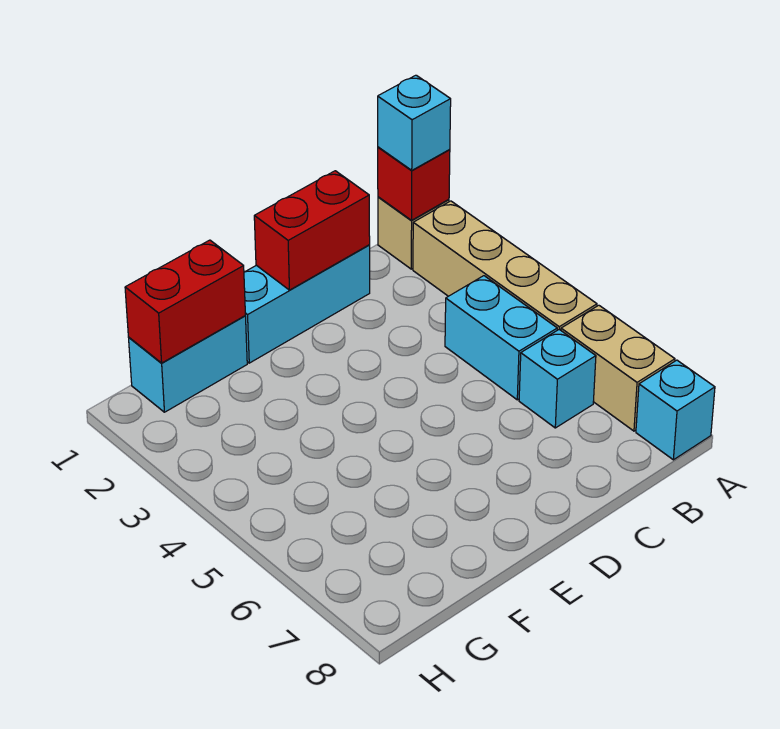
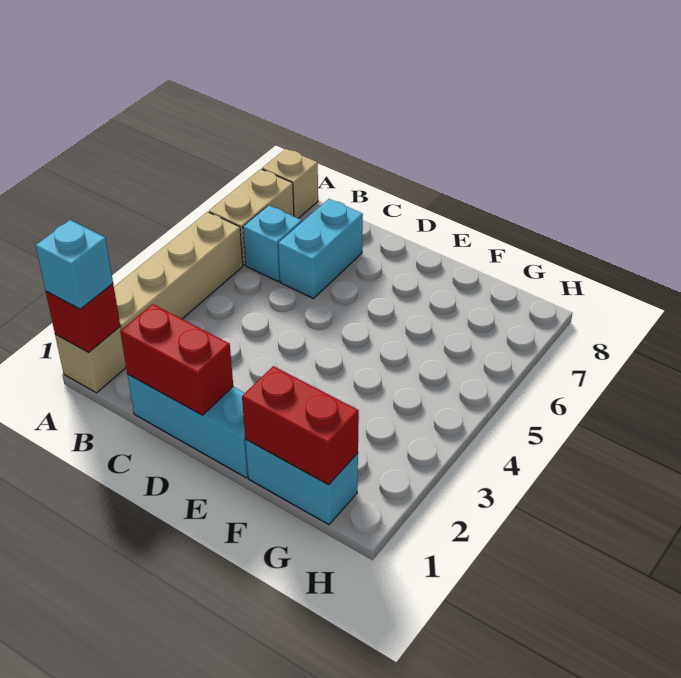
cyan 1x1 brick [636,360,715,460] -> tan 1x1 brick [262,149,318,218]
cyan 1x2 brick [445,276,557,400] -> cyan 1x2 brick moved to [278,199,363,298]

